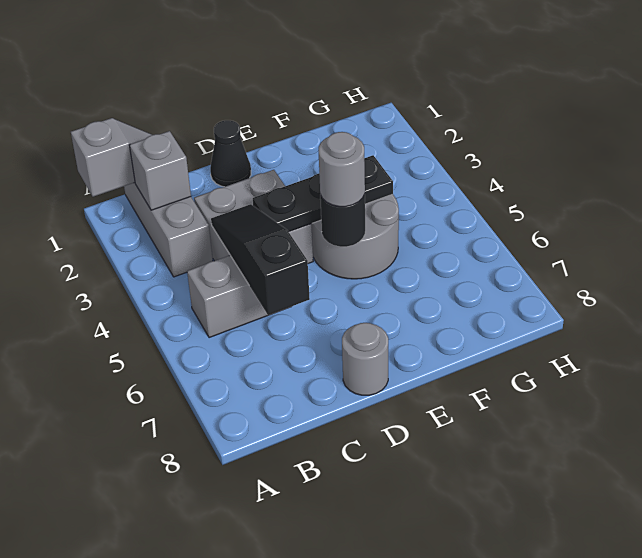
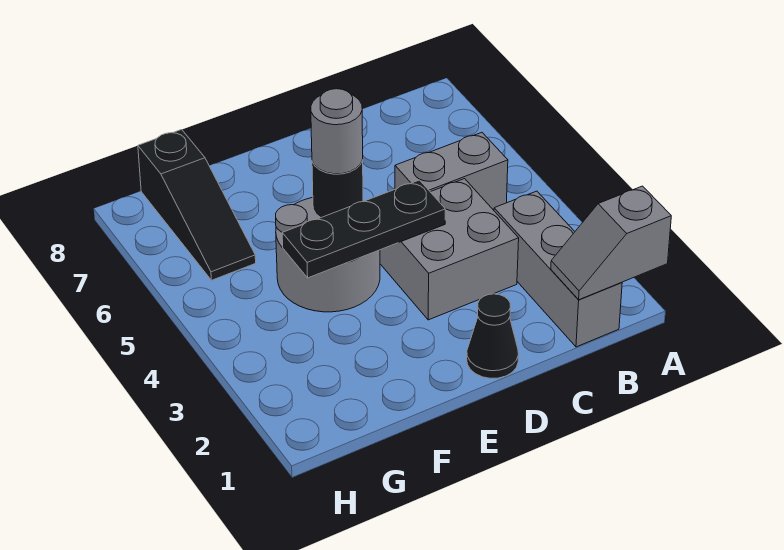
grey 1x1 brick [129,131,191,210] -> none
black 1x3 slope [211,204,310,315] -> black 1x3 slope moved to [138,130,256,280]
grey 1x1 round brick [342,323,388,395] -> none

